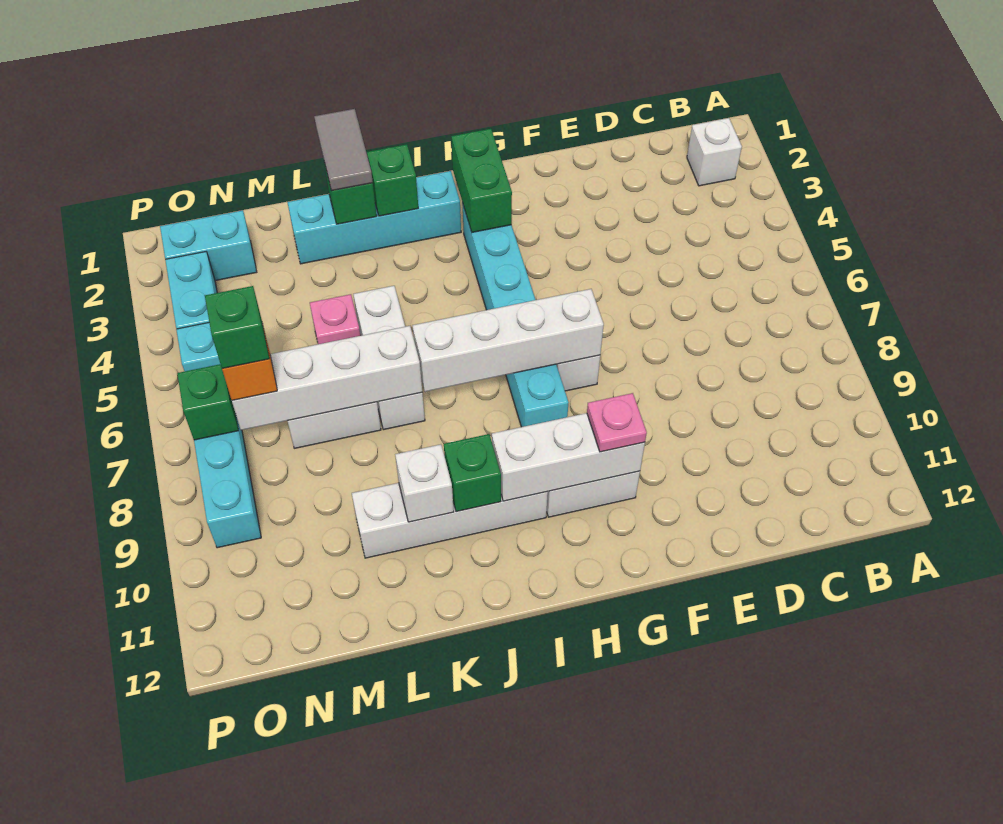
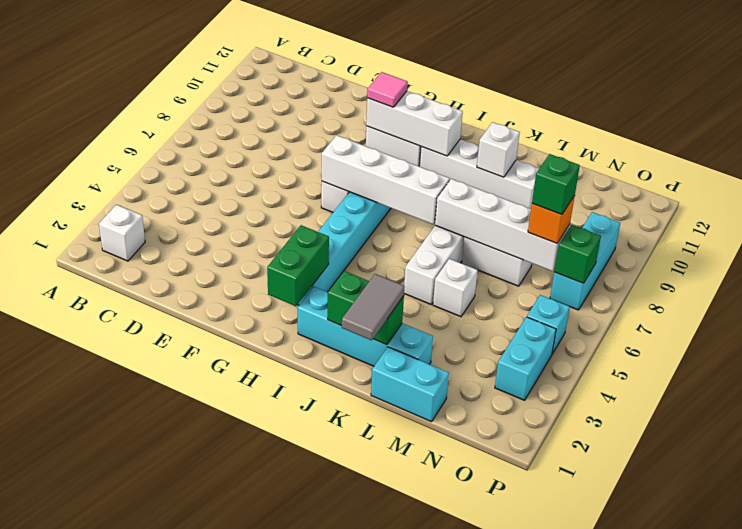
pink 1x1 plate [587,393,647,452] -> pink 1x1 tile [367,72,408,107]
green 1x1 brick [444,434,501,512] -> none
pink 1x1 brick [310,294,360,344] -> white 1x1 brick [433,259,478,317]
cyan 1x2 brick [160,210,257,281] -> cyan 1x2 brick moved to [371,347,449,422]

